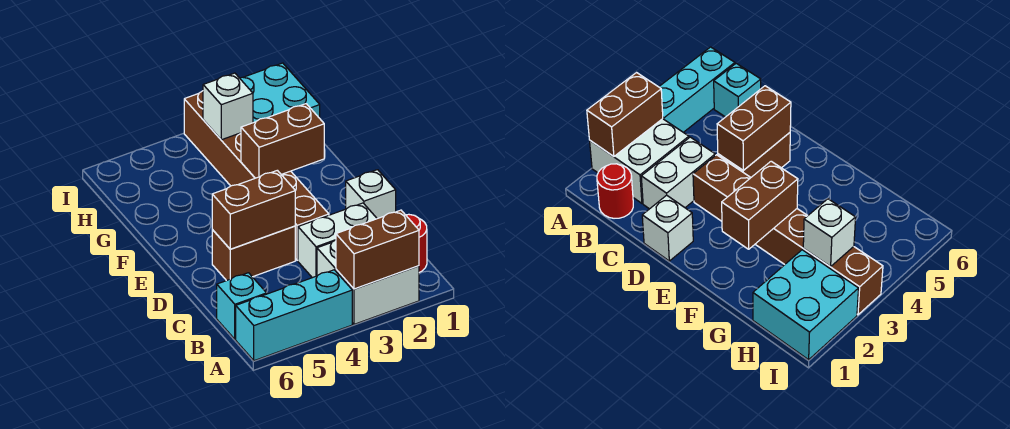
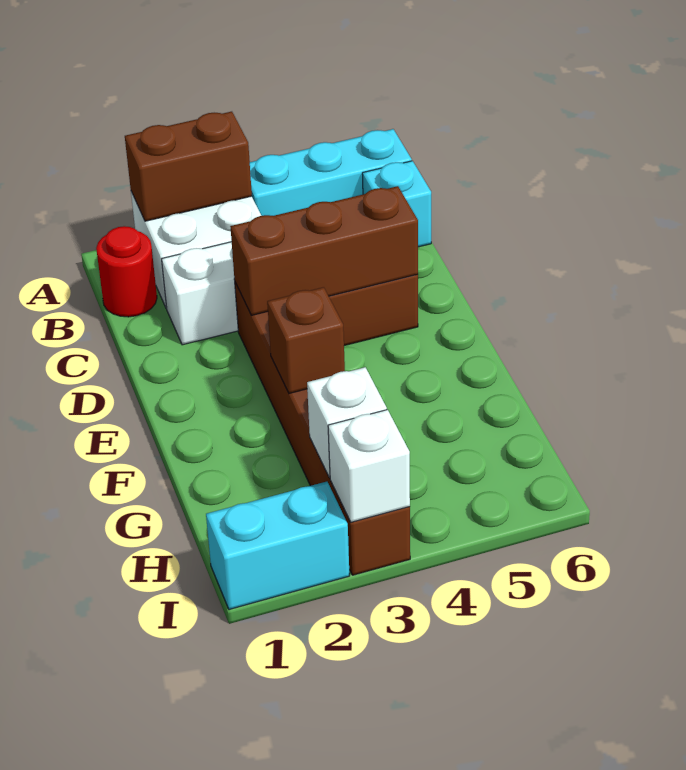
white 1x1 brick [346,170,396,219] -> white 1x1 brick moved to [328,410,410,522]
brown 1x2 brick [212,170,295,249] -> brown 1x3 brick [230,186,418,315]
brown 1x2 brick [241,104,324,178] -> brown 1x1 brick [267,287,345,393]
cyan 2x2 brick [240,63,320,123] -> cyan 1x2 brick [206,482,349,610]

